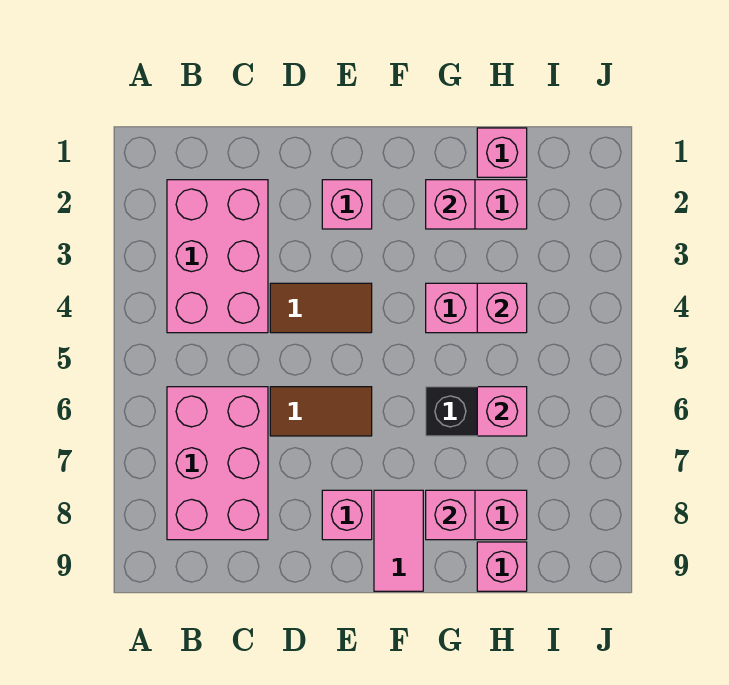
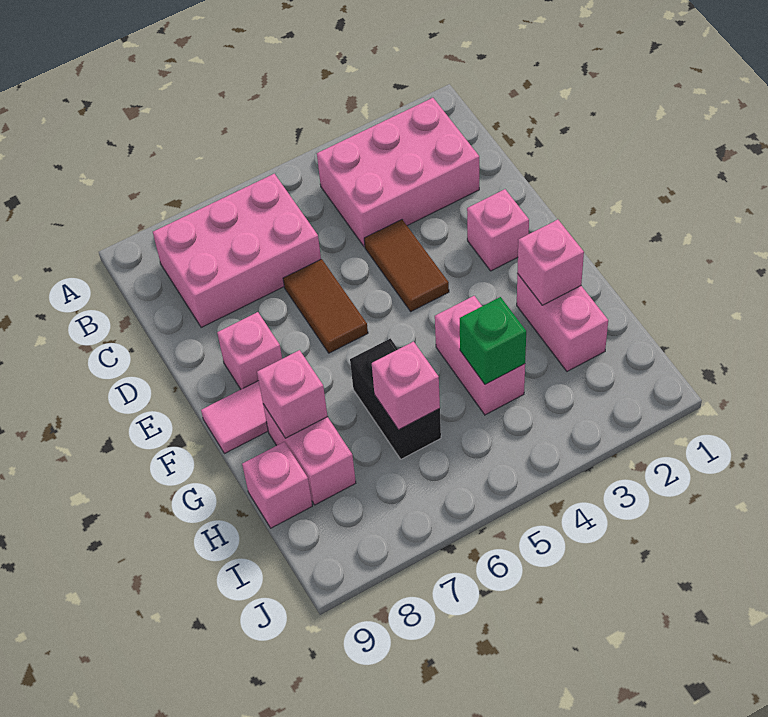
pink 1x1 brick [477,128,527,177] -> none
pink 1x1 brick [477,283,527,333] -> green 1x1 brick [460,297,526,384]

